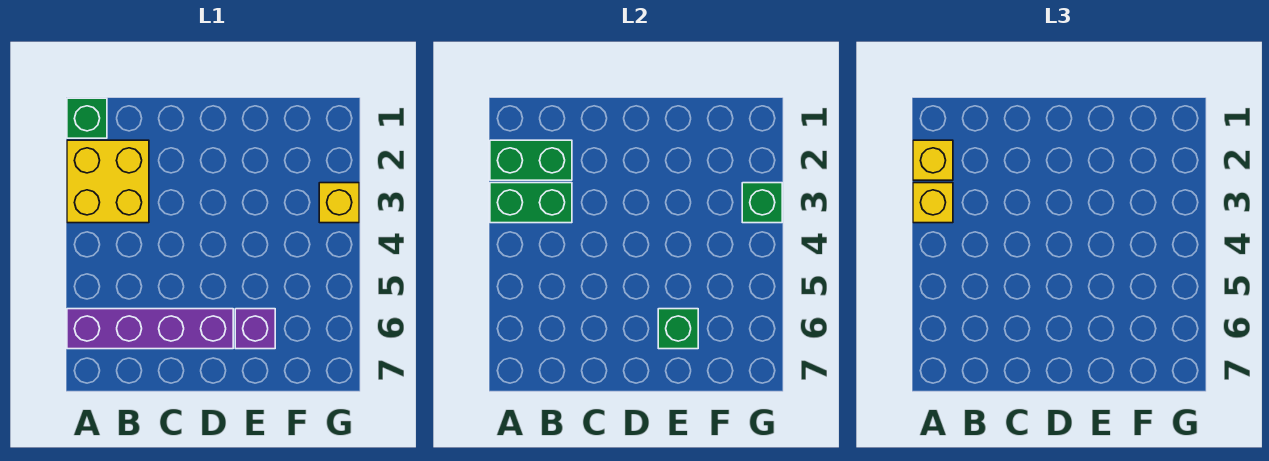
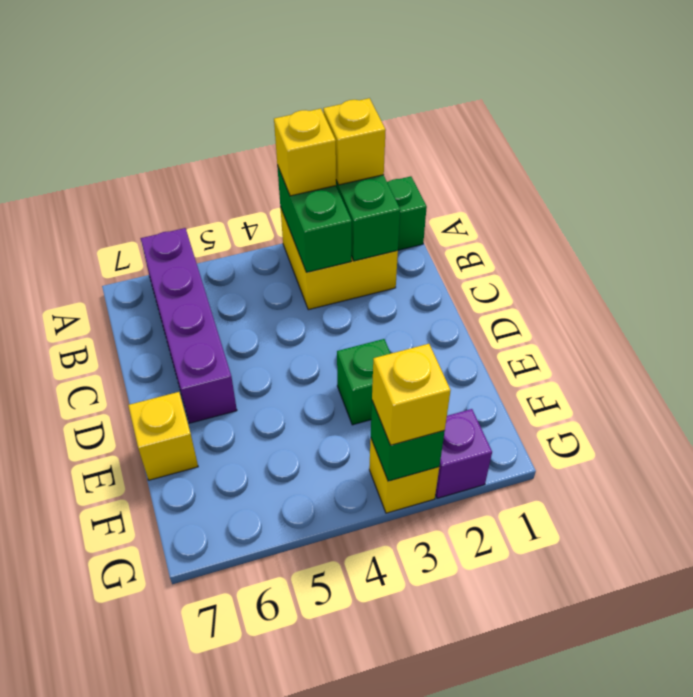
purple 1x1 brick [235,309,275,349] -> purple 1x1 brick moved to [435,409,492,498]
green 1x1 brick [658,309,698,349] -> green 1x1 brick moved to [337,339,391,425]
none -> yellow 1x1 brick [128,392,198,480]
none -> yellow 1x1 brick [372,344,451,445]

